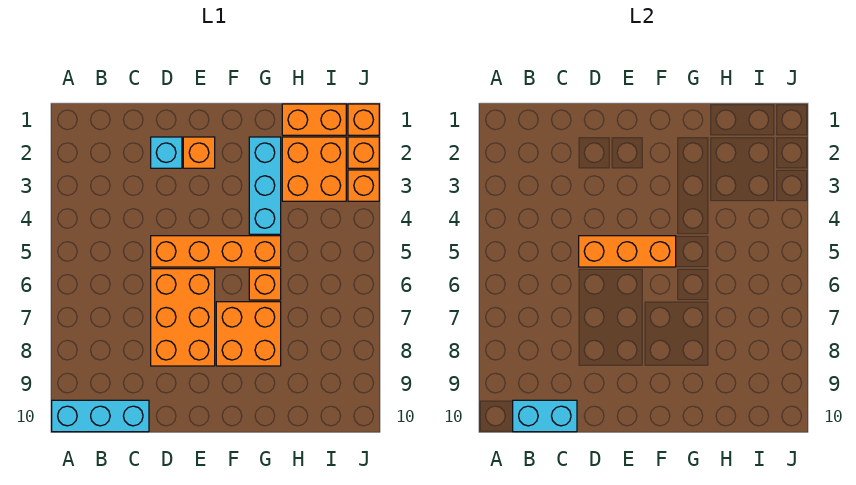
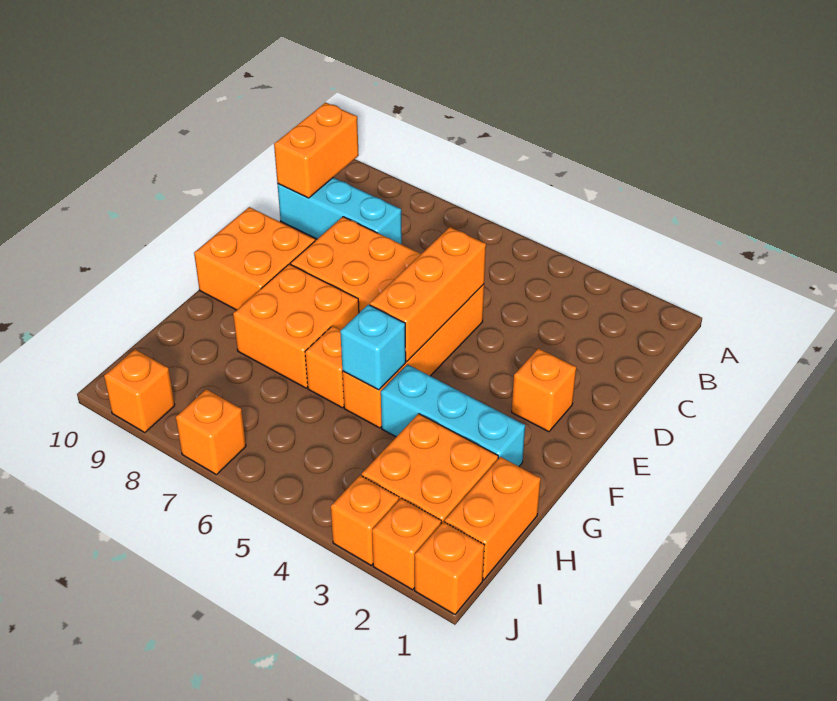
cyan 1x3 brick [52,400,149,432] -> cyan 1x3 brick turned to [277,178,402,244]
cyan 1x2 brick [513,400,577,432] -> orange 1x2 brick [274,102,359,198]
cyan 1x1 brick [151,137,182,168] -> cyan 1x1 brick moved to [340,305,406,390]
none -> orange 2x2 brick [194,207,315,310]
none -> orange 1x1 brick [176,389,246,475]
none -> orange 1x1 brick [104,349,175,433]

